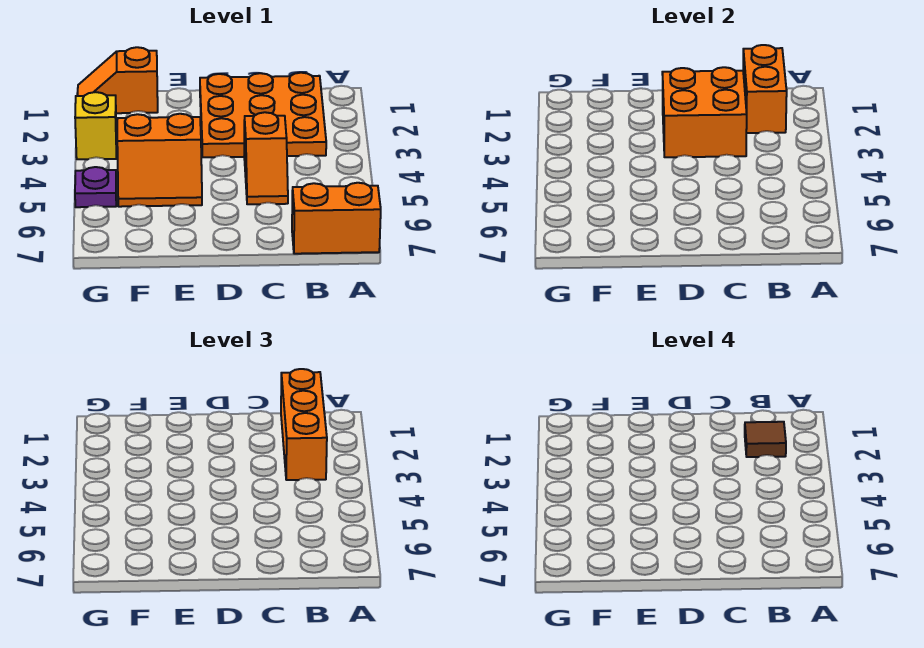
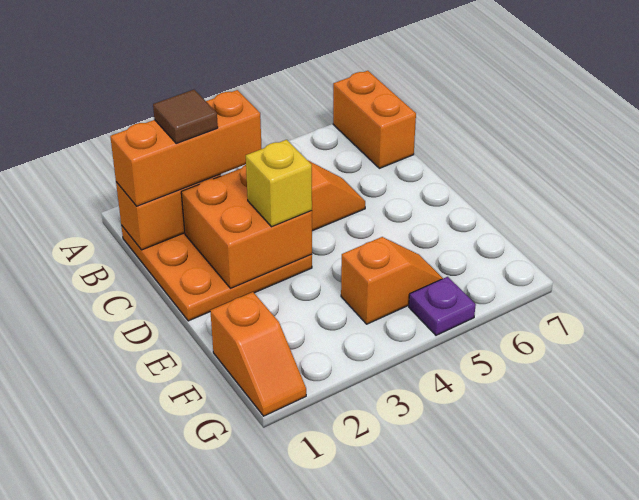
orange 2x2 slope [117,114,202,207] -> orange 1x2 slope [341,237,443,324]
yellow 1x1 brick [75,92,117,159] -> yellow 1x1 brick moved to [246,140,312,227]

